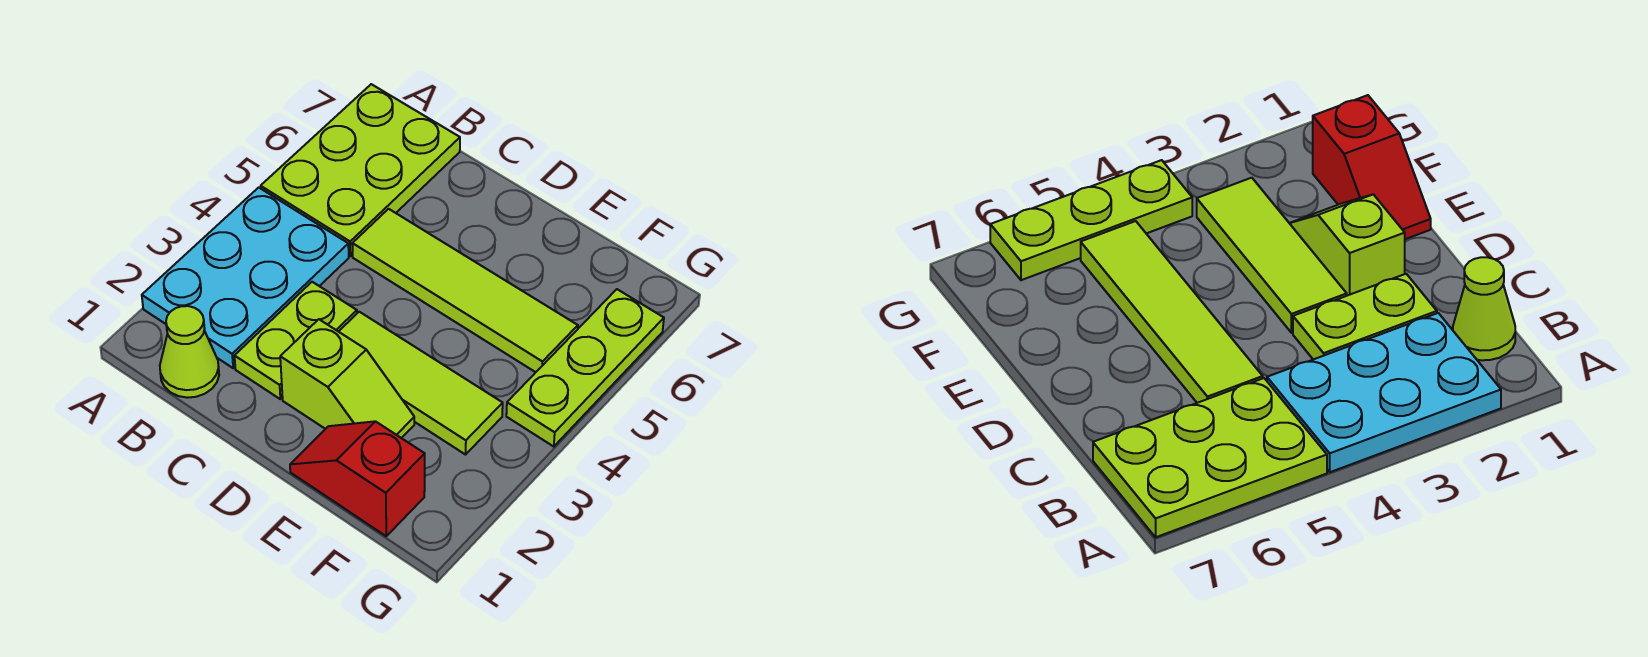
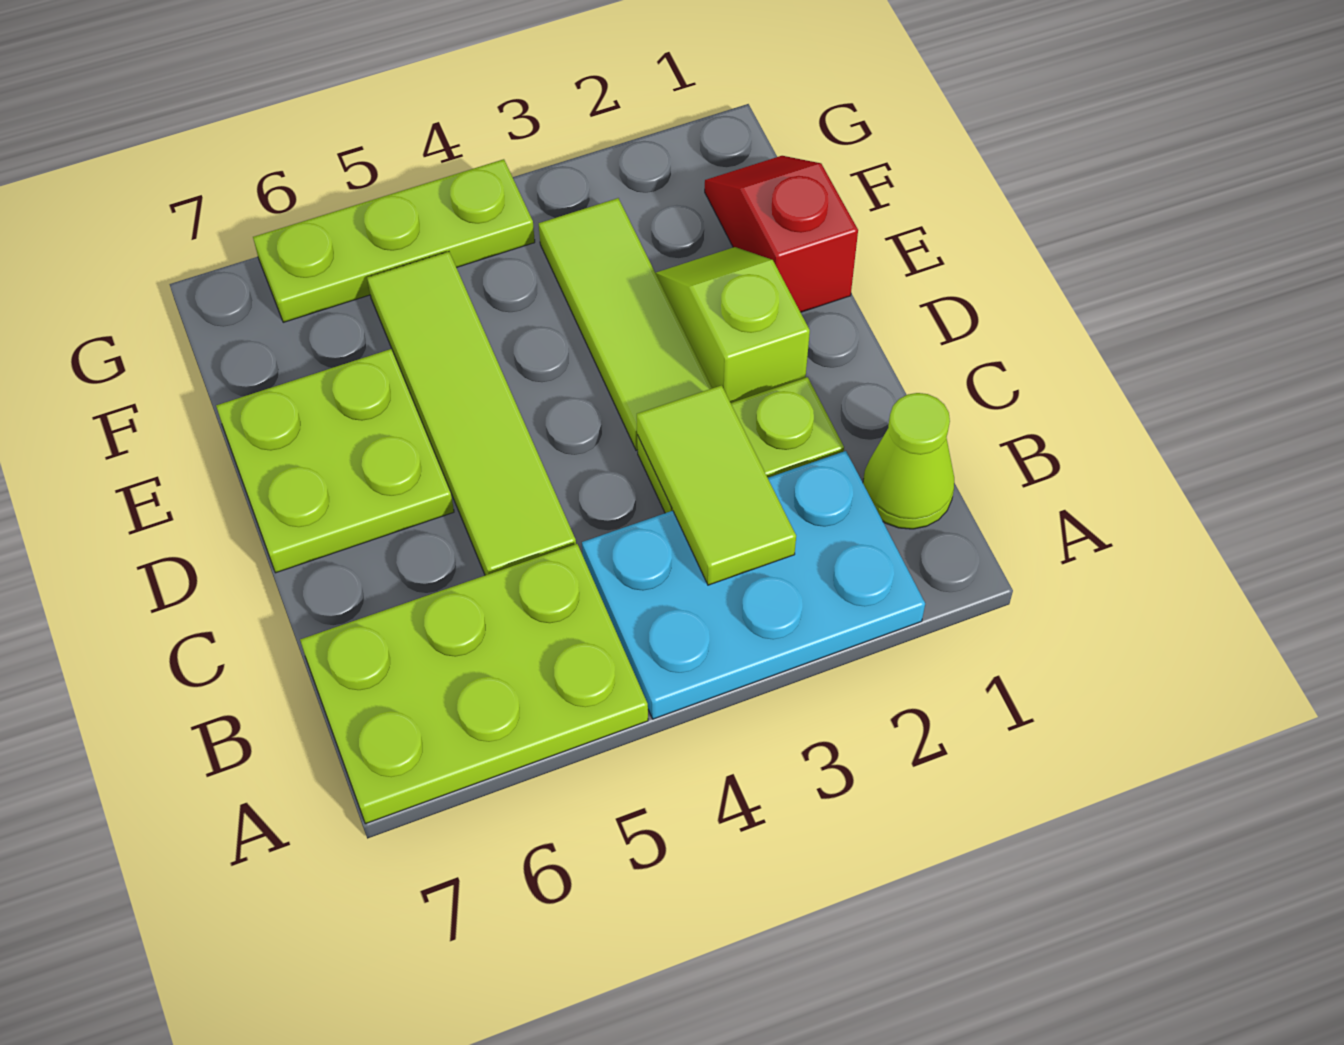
none -> lime 1x2 tile [637,385,796,585]
none -> lime 2x2 plate [216,349,454,573]
red 1x2 slope [290,421,425,536] -> red 1x2 slope turned to [705,156,858,312]

